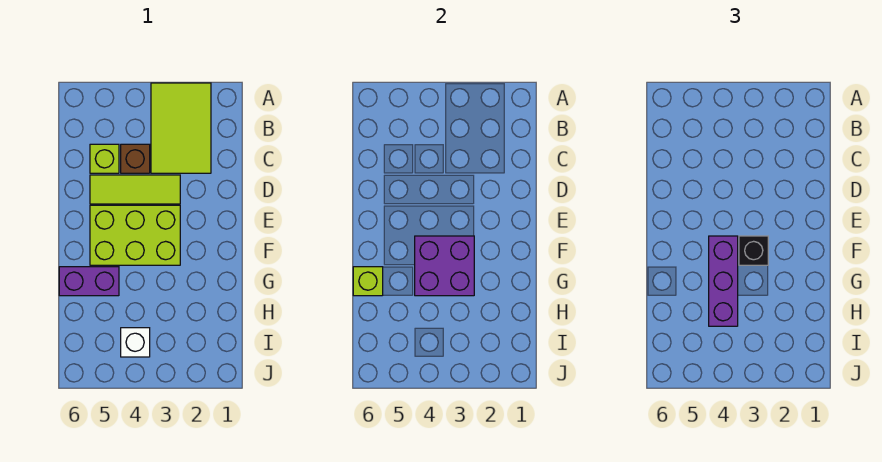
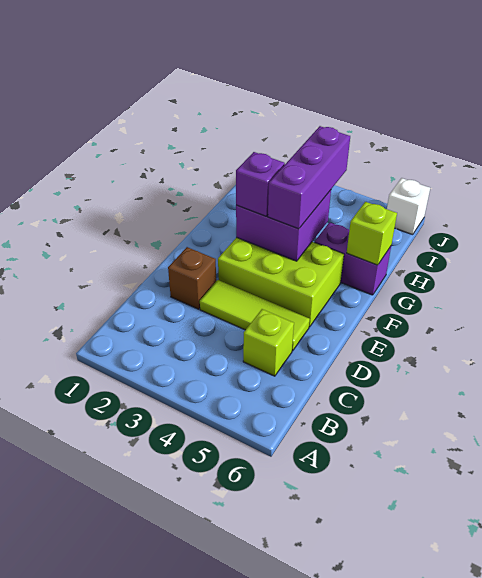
lime 2x3 tile [151,83,211,173] -> none
brown 1x1 brick [121,144,150,173] -> brown 1x1 brick moved to [168,247,216,309]
black 1x1 brick [739,236,768,265] -> purple 1x1 brick [236,152,285,216]
white 1x1 brick [121,328,150,357] -> white 1x1 brick moved to [387,178,430,235]

